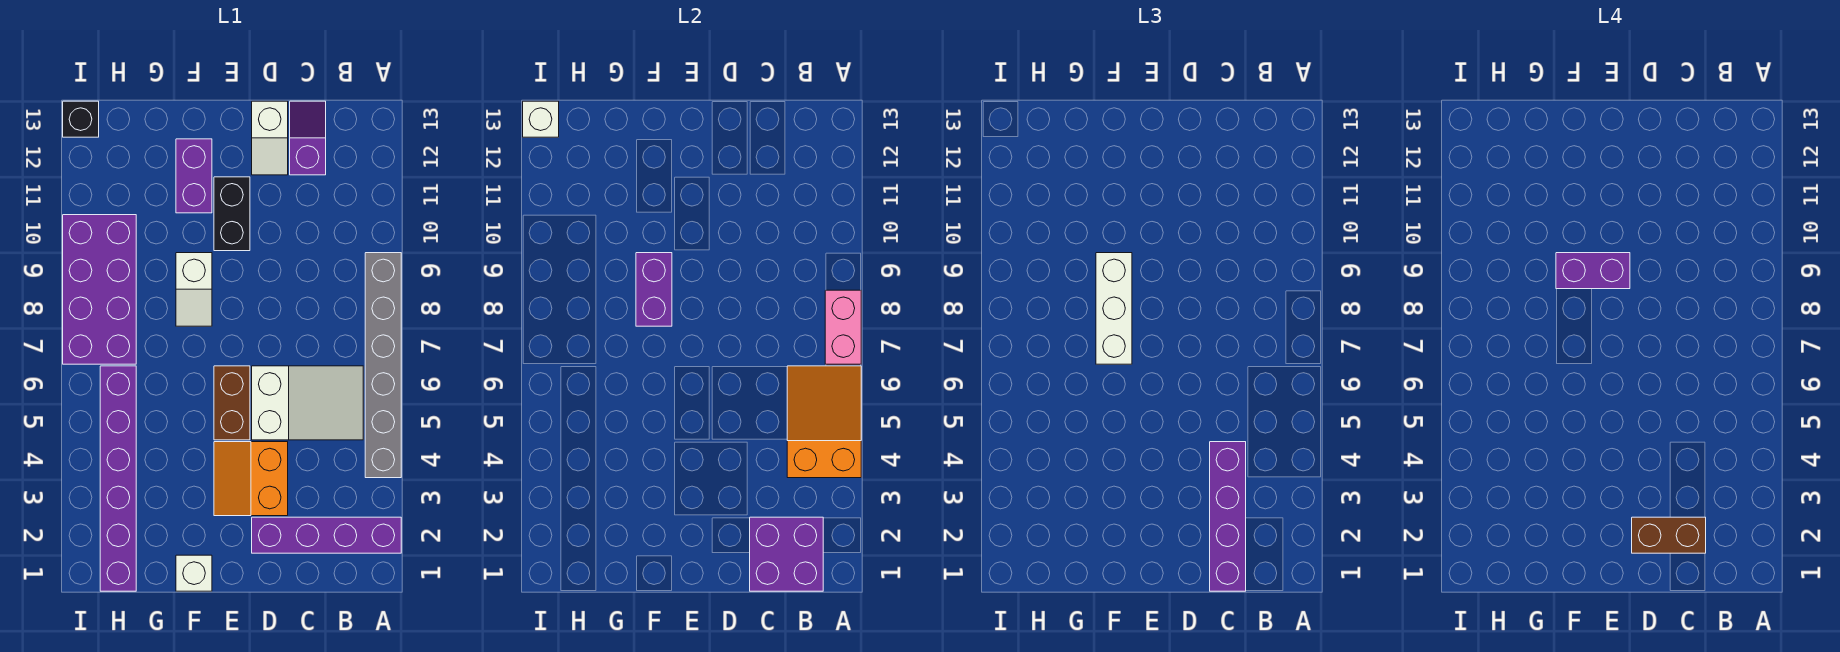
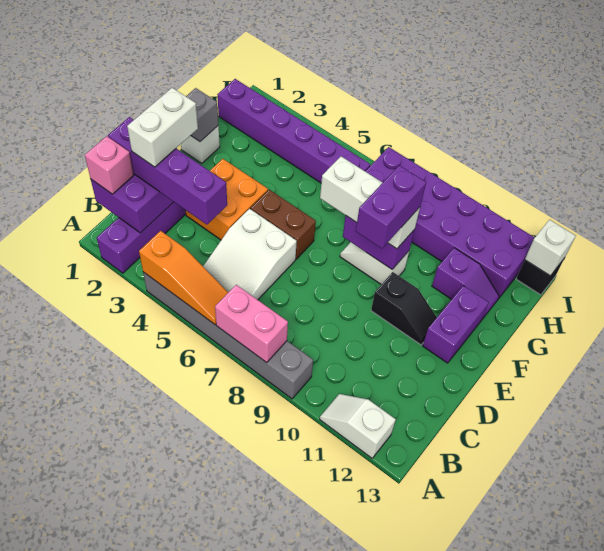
orange 2x3 slope [787,366,861,478] -> orange 1x3 slope [139,231,228,324]
none -> pink 1x1 brick [85,136,134,194]
brown 1x2 brick [1632,517,1706,553] -> white 1x2 brick [127,88,198,167]
purple 1x2 slope [290,101,326,175] -> purple 1x2 slope moved to [432,248,499,319]
orange 2x2 slope [214,442,288,516] -> orange 2x2 brick [185,159,268,240]
white 1x2 slope [252,101,288,175] -> white 1x2 slope moved to [320,394,396,458]
black 1x2 brick [214,177,250,251] -> black 1x2 slope [371,272,437,345]
none -> grey 1x1 brick [186,88,218,141]
purple 1x2 brick [176,139,212,213] -> purple 1x2 brick turned to [423,286,489,363]
purple 2x4 brick [63,215,136,364] -> purple 2x6 brick [365,147,535,298]

